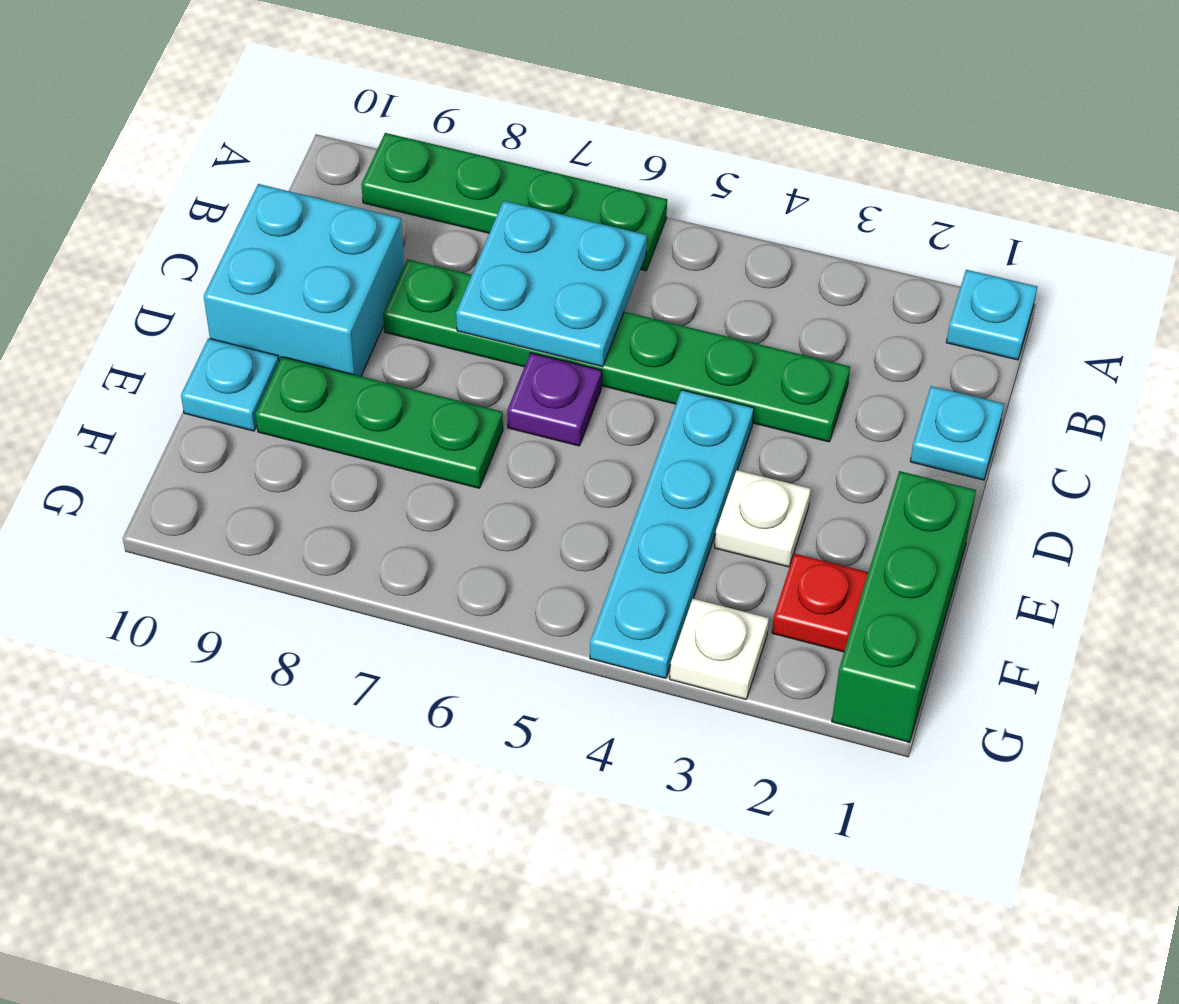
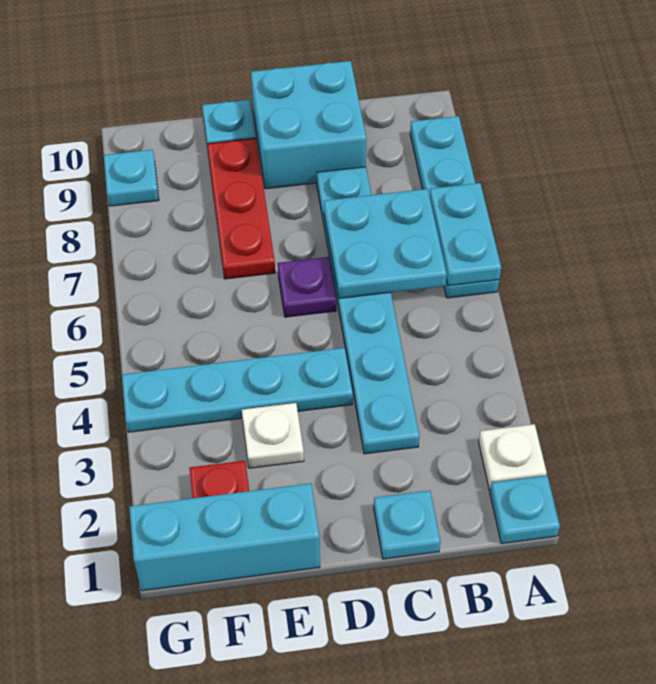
green 1x4 plate [361,133,667,271] -> cyan 1x4 plate [410,116,499,298]
none -> cyan 1x2 plate [430,183,501,286]
green 1x6 plate [383,259,850,442] -> cyan 1x6 plate [317,167,420,454]
green 1x3 brick [832,471,976,742] -> cyan 1x3 brick [129,483,320,591]
green 1x3 plate [255,357,503,488] -> red 1x3 plate [207,138,275,279]
white 1x1 plate [670,599,769,700] -> white 1x1 plate moved to [479,424,547,490]
none -> cyan 1x1 plate [104,150,159,206]

